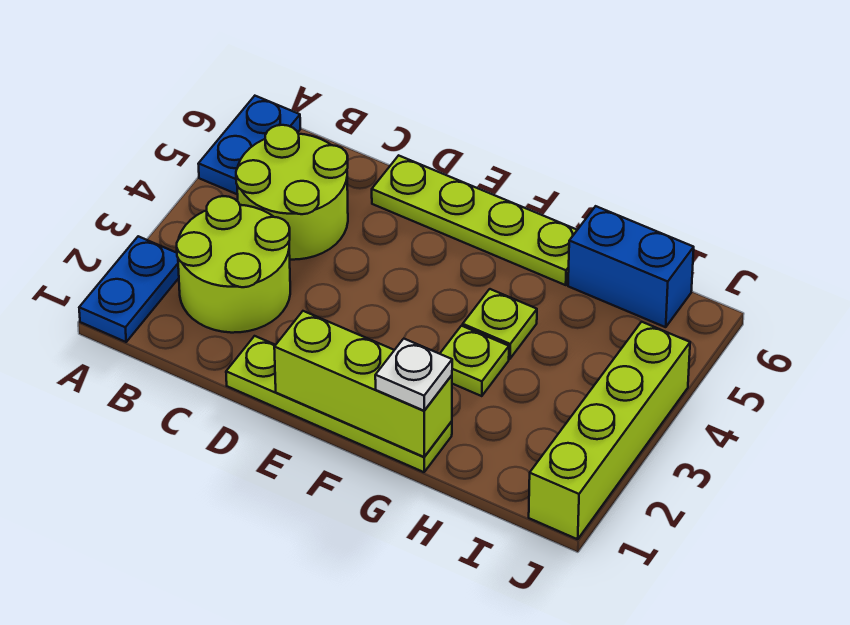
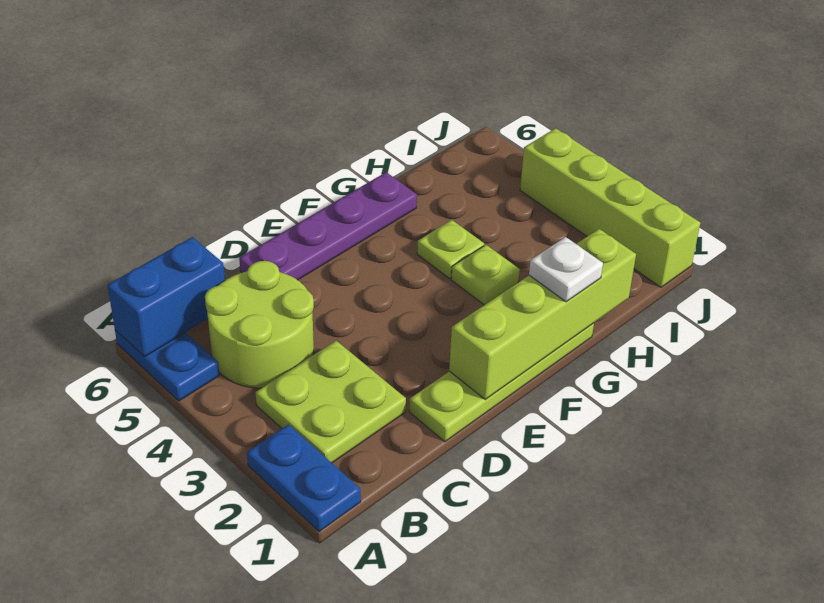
lime 2x2 round brick [177,196,290,333] -> lime 2x2 plate [256,341,406,463]
lime 1x4 plate [372,155,577,285] -> purple 1x4 plate [239,172,417,280]
lime 1x3 brick [274,311,452,457] -> lime 1x4 brick [449,229,636,400]
blue 1x2 brick [568,206,694,327] -> blue 1x2 brick moved to [108,237,225,357]

